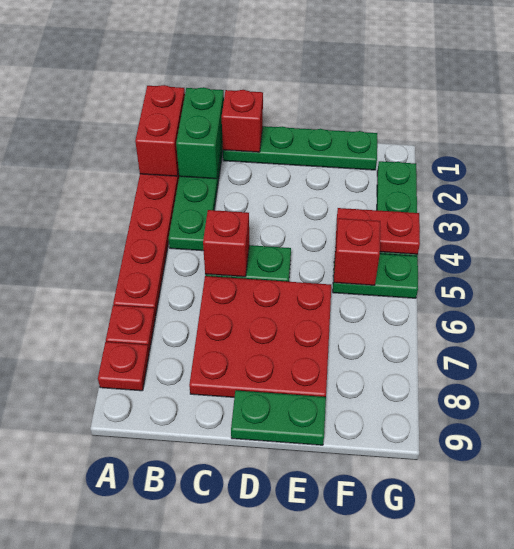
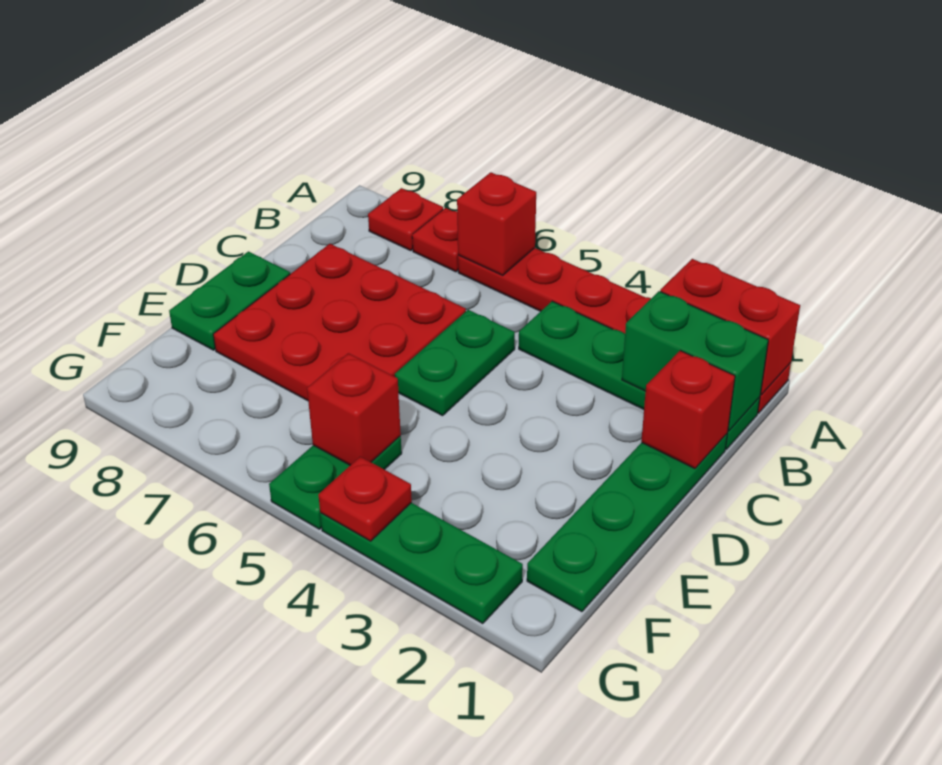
red 1x1 brick [203,210,249,277] -> red 1x1 brick moved to [457,172,536,275]
red 1x2 plate [335,208,420,254] -> red 1x1 plate [318,457,412,541]

